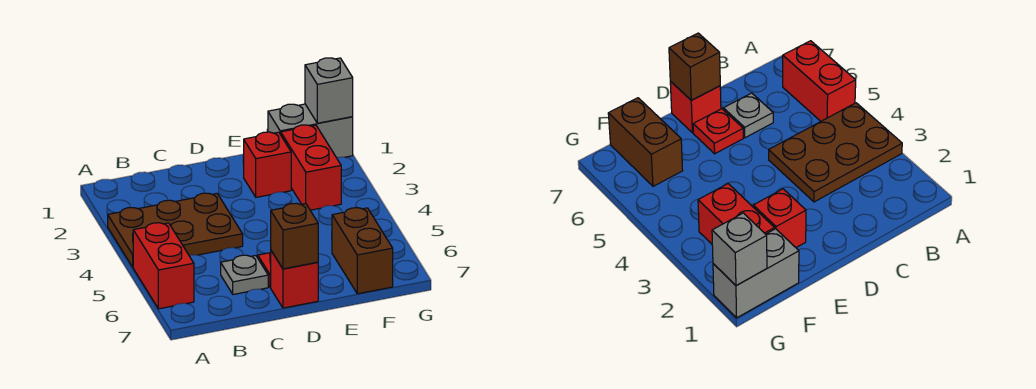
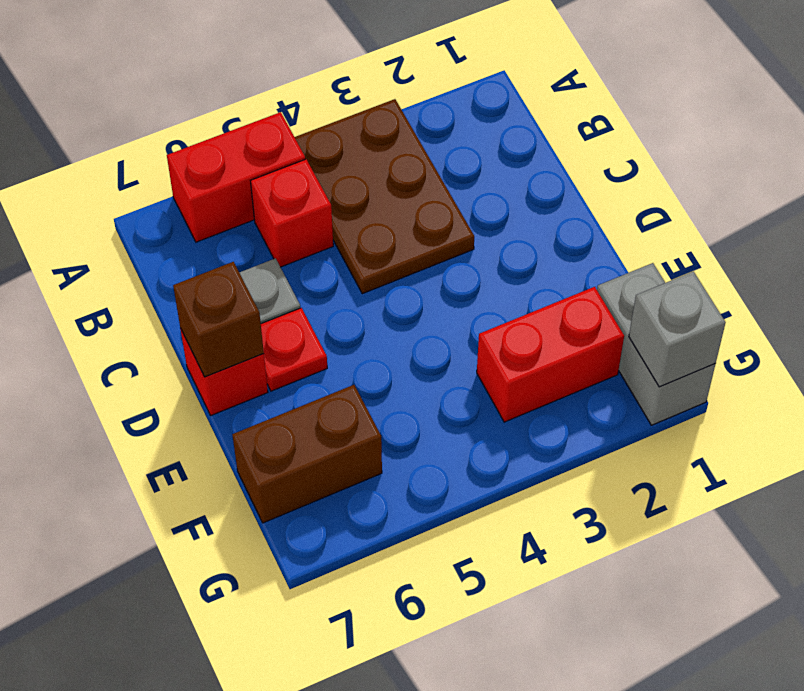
red 1x1 brick [244,132,291,197] -> red 1x1 brick moved to [251,159,333,267]

